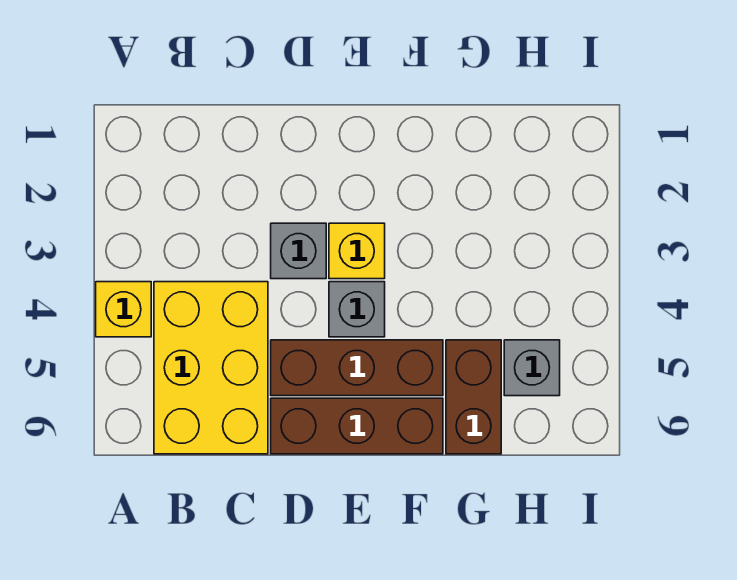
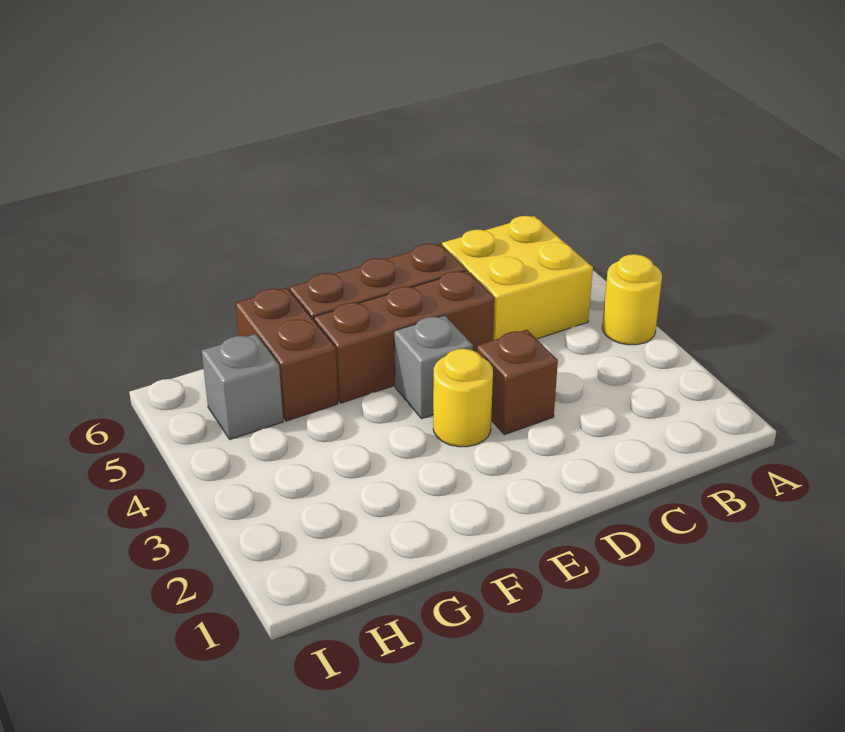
yellow 1x1 brick [96,282,151,337] -> yellow 1x1 round brick [602,254,662,345]
yellow 2x3 brick [154,282,268,454] -> yellow 2x2 brick [442,216,593,340]
grey 1x1 brick [271,223,326,279] -> brown 1x1 brick [477,330,558,435]
yellow 1x1 brick [329,223,385,279] -> yellow 1x1 round brick [433,349,493,447]

